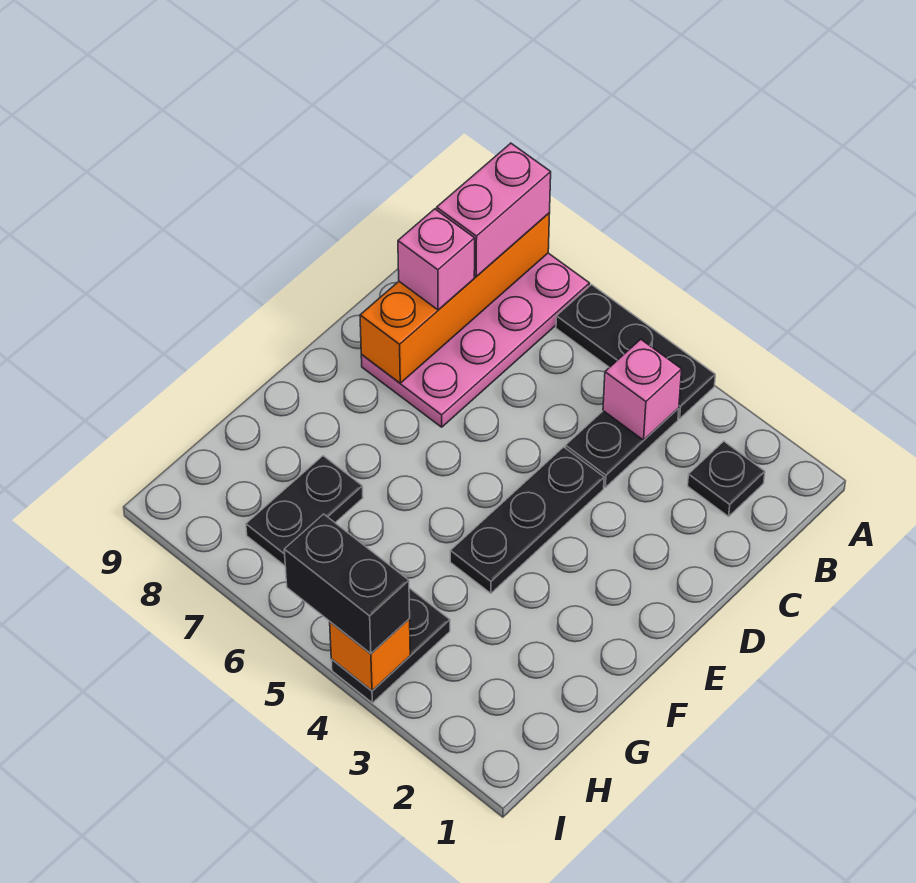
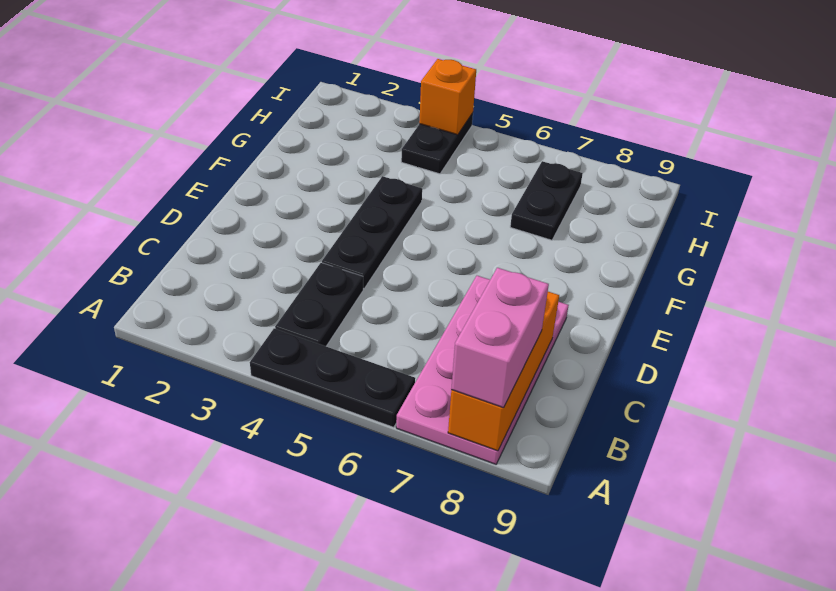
orange 1x4 brick [360,213,550,383] -> orange 1x3 brick [448,292,559,451]
black 1x1 plate [688,441,765,516] -> none
pink 1x1 brick [603,339,682,440] -> none
pink 1x1 brick [398,209,475,310] -> none
black 1x2 brick [284,514,410,654] -> none

